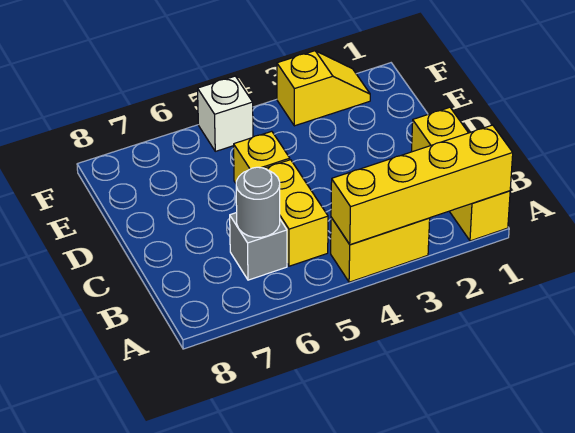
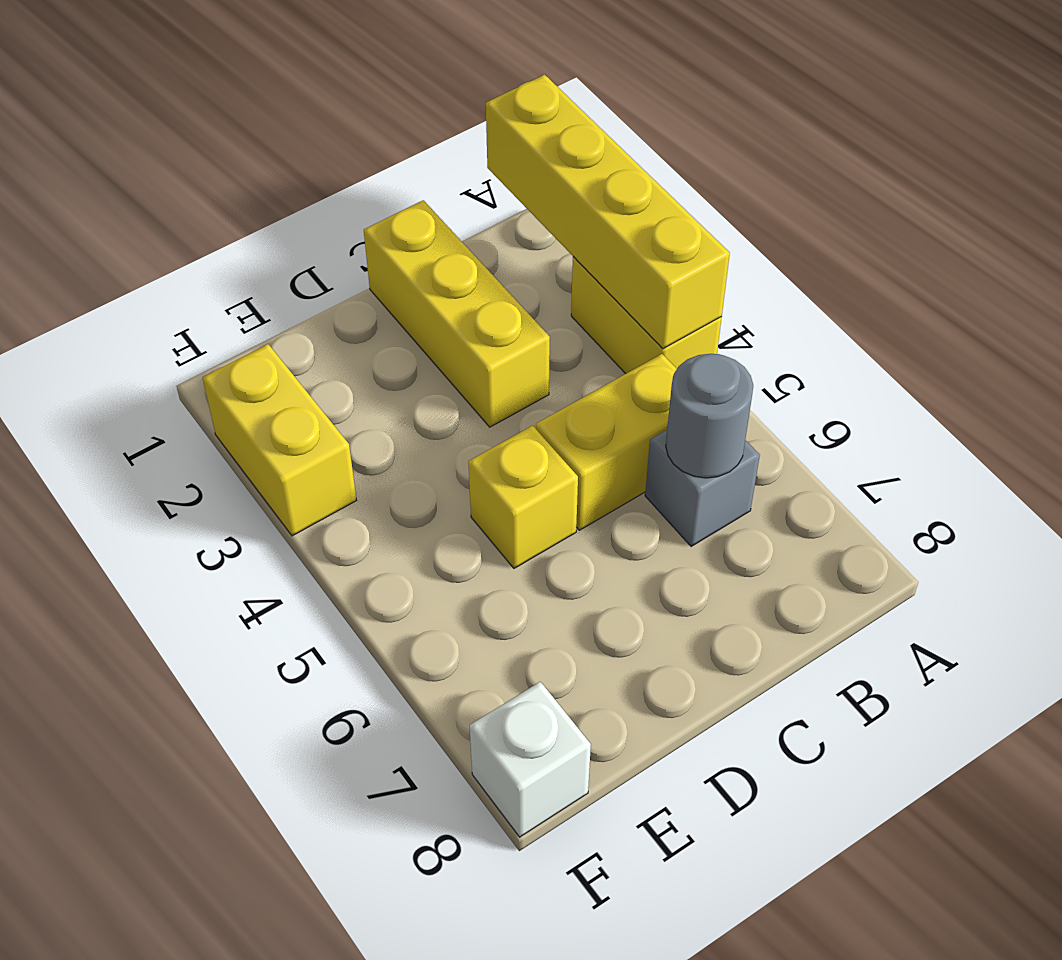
yellow 1x3 brick [411,107,510,241] -> yellow 1x3 brick turned to [364,200,550,427]
yellow 1x2 slope [277,51,370,126] -> yellow 1x2 brick [203,344,357,536]
white 1x1 brick [198,76,253,151] -> white 1x1 brick moved to [470,682,591,837]

